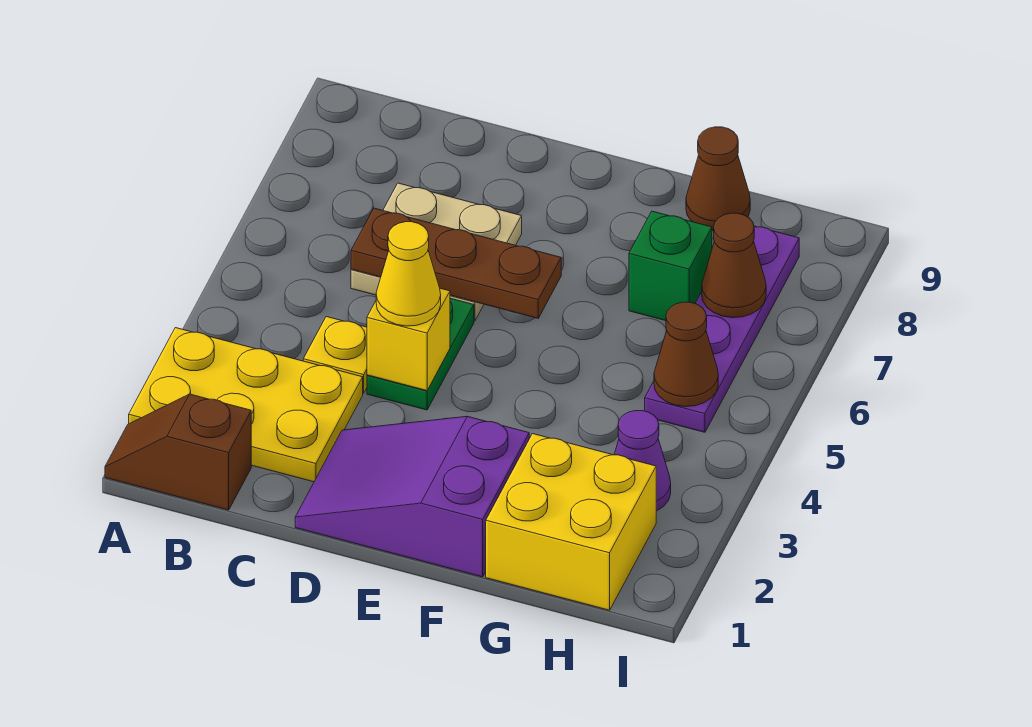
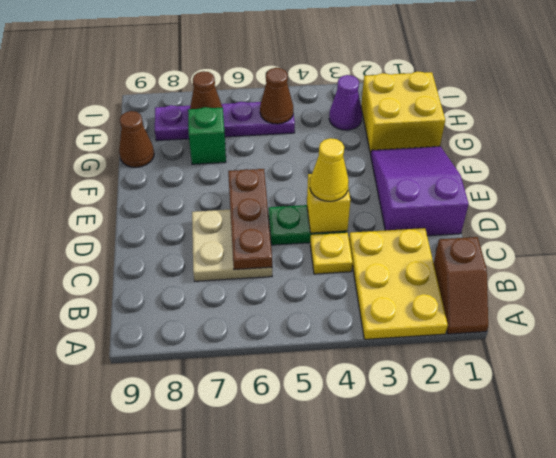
purple 2x3 slope [295,416,529,577] -> purple 2x3 slope turned to [371,146,469,236]

